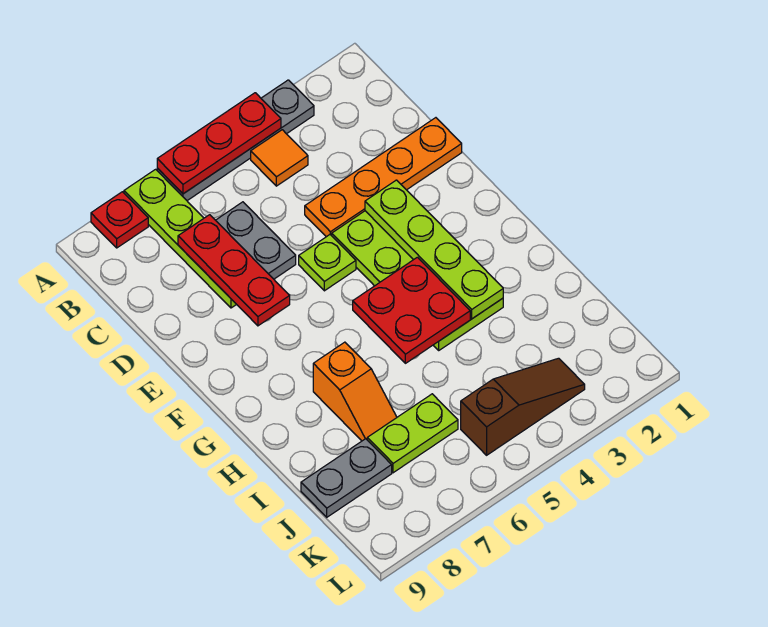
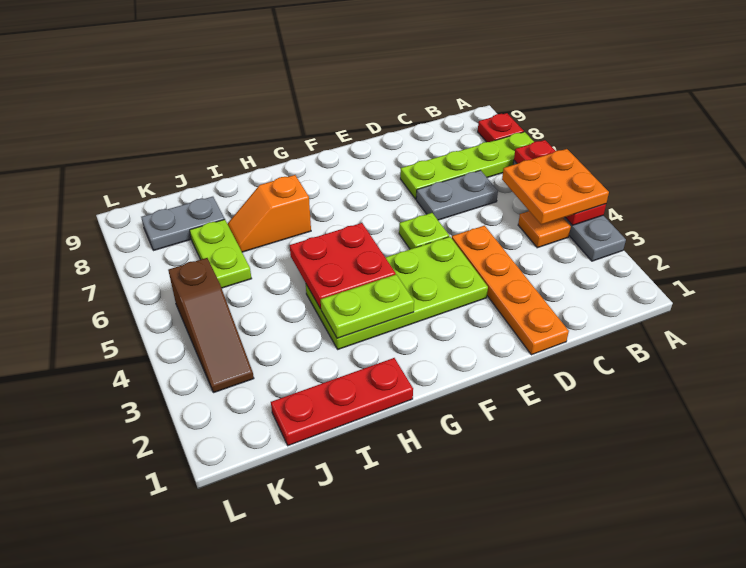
none -> orange 2x2 plate [502,149,609,225]
red 1x3 plate [178,215,290,326] -> red 1x3 plate moved to [271,358,413,446]
lime 1x4 plate [365,180,503,319] -> lime 1x2 plate [321,274,414,338]
grey 1x2 plate [301,439,392,517] -> grey 1x2 plate turned to [141,197,224,250]

